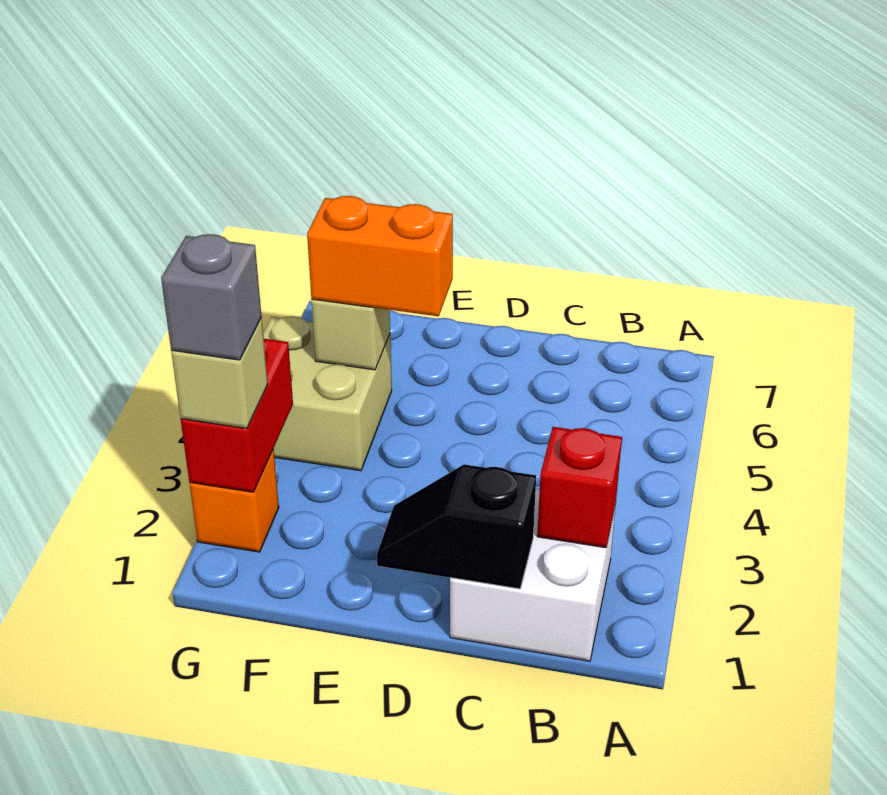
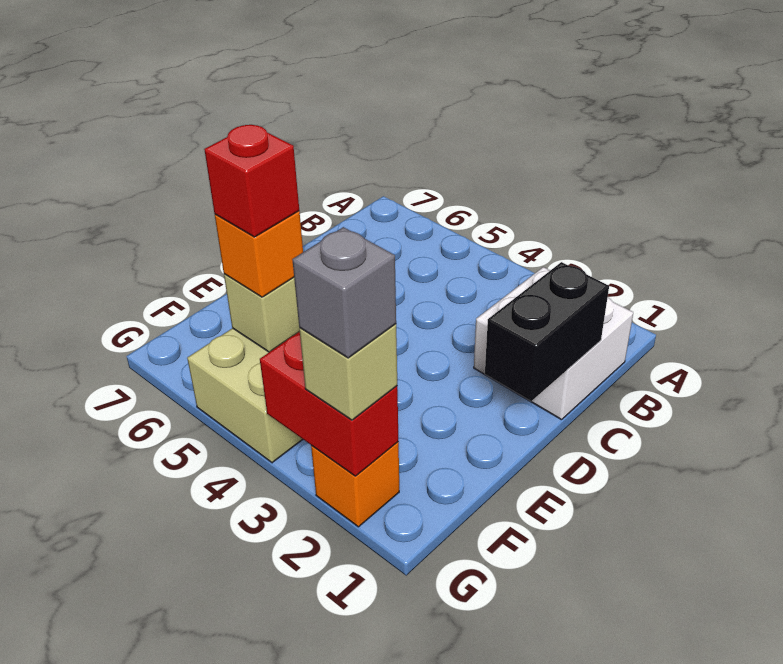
red 1x1 brick [537,427,622,548] -> red 1x1 brick moved to [204,125,299,237]
black 1x2 slope [377,464,536,589] -> black 1x2 brick [485,262,609,401]
orange 1x2 brick [307,196,453,316] -> orange 1x1 brick [215,211,303,297]

